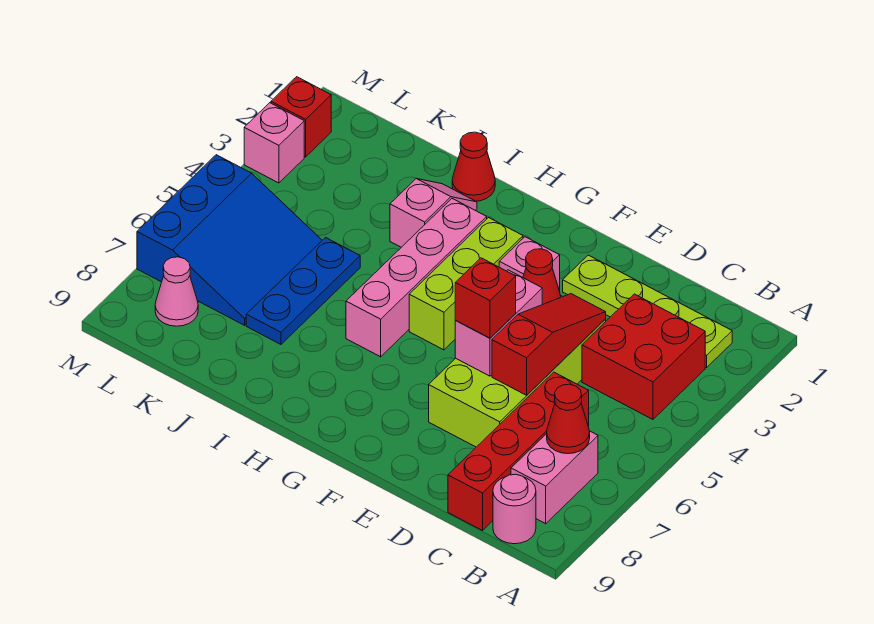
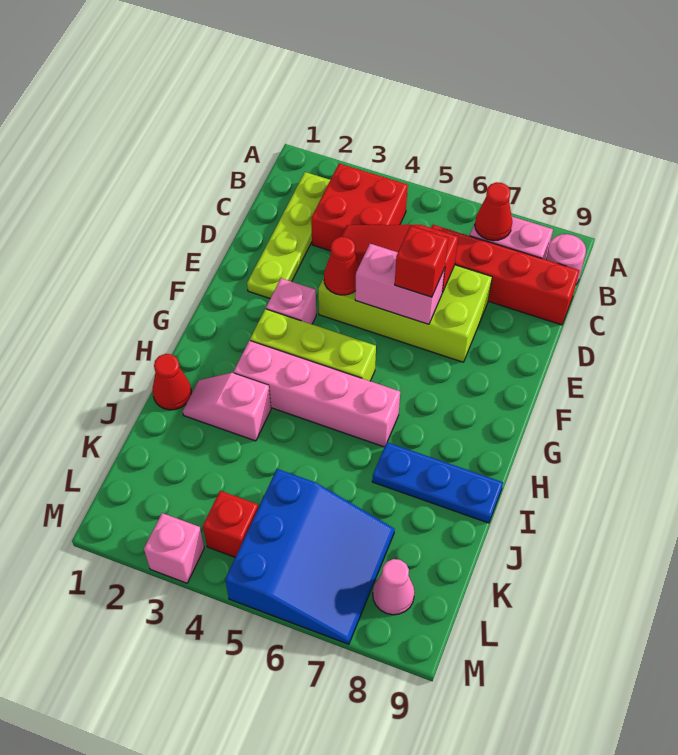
blue 1x3 plate [246,238,360,344] -> blue 1x3 plate moved to [372,442,503,523]
blue 3x3 slope [137,155,322,325] -> blue 3x3 slope turned to [225,469,395,644]
red 1x1 brick [271,77,331,157] -> red 1x1 brick moved to [203,491,258,557]

